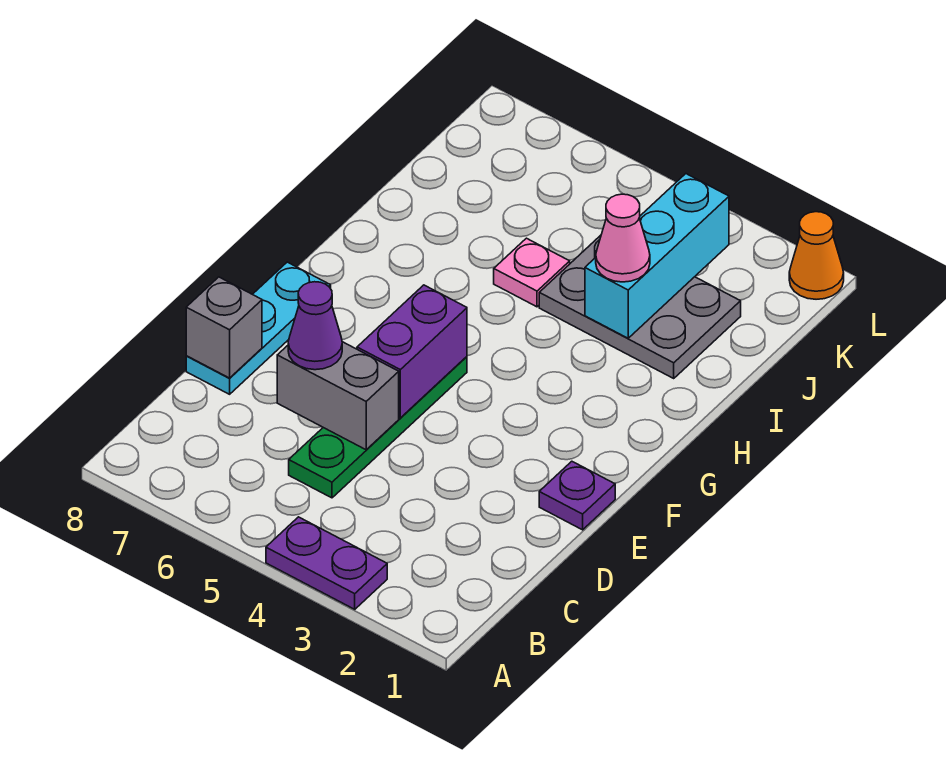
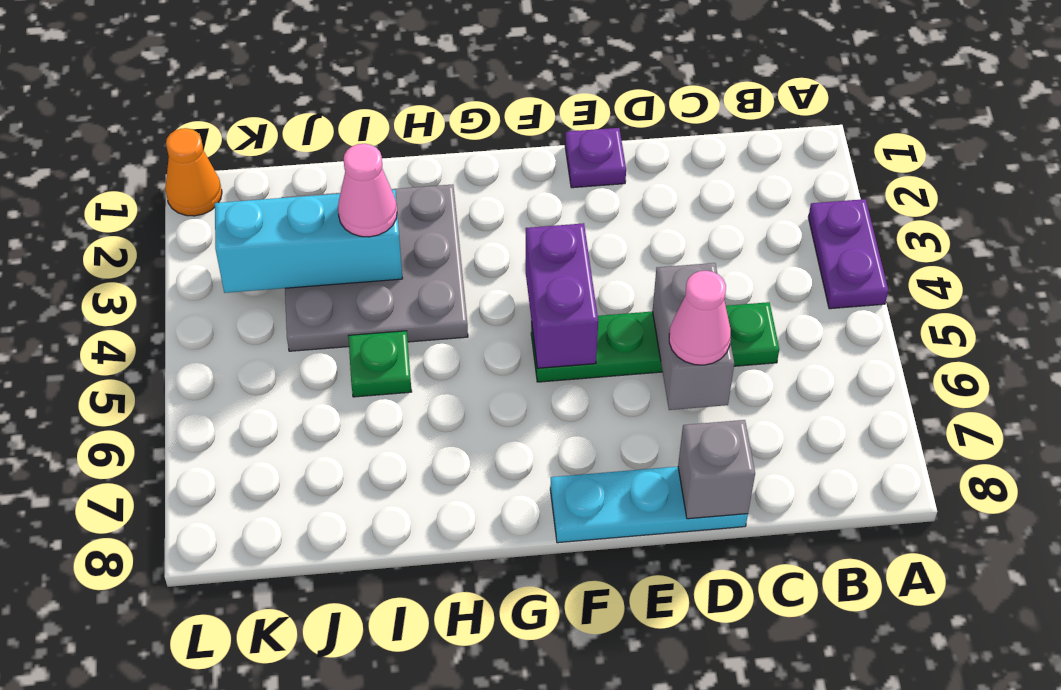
purple 1x1 cone [288,282,342,370] -> pink 1x1 cone [669,271,731,365]
purple 1x2 brick [357,285,467,418] -> purple 1x2 brick turned to [526,223,598,368]
grey 2x3 plate [539,235,741,378] -> grey 3x3 plate [282,184,468,351]
pink 1x1 plate [494,238,570,307] -> green 1x1 plate [348,331,412,397]

